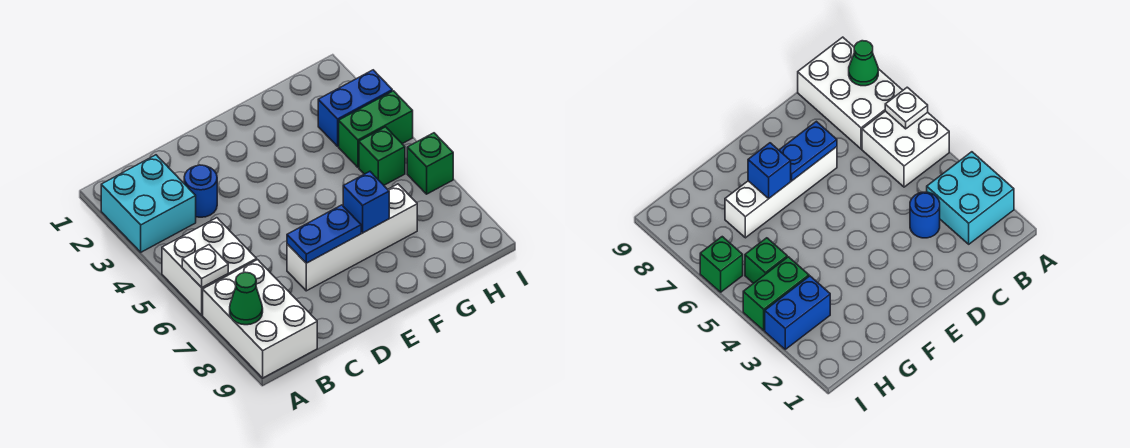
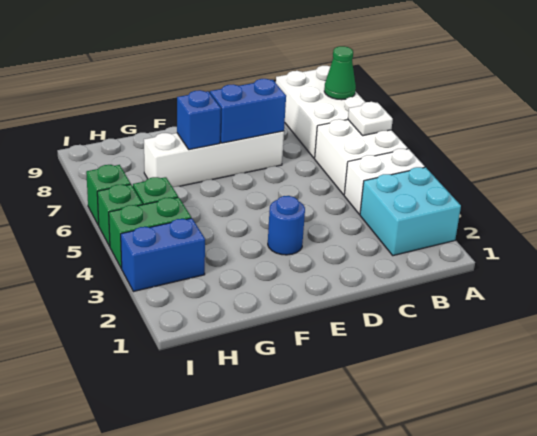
none -> white 1x2 brick [344,149,425,214]
blue 1x1 round brick [184,165,217,217] -> blue 1x1 round brick moved to [268,196,305,255]
blue 1x2 plate [287,205,361,263] -> blue 1x2 brick [210,79,286,143]
none -> green 1x1 brick [97,184,143,246]

